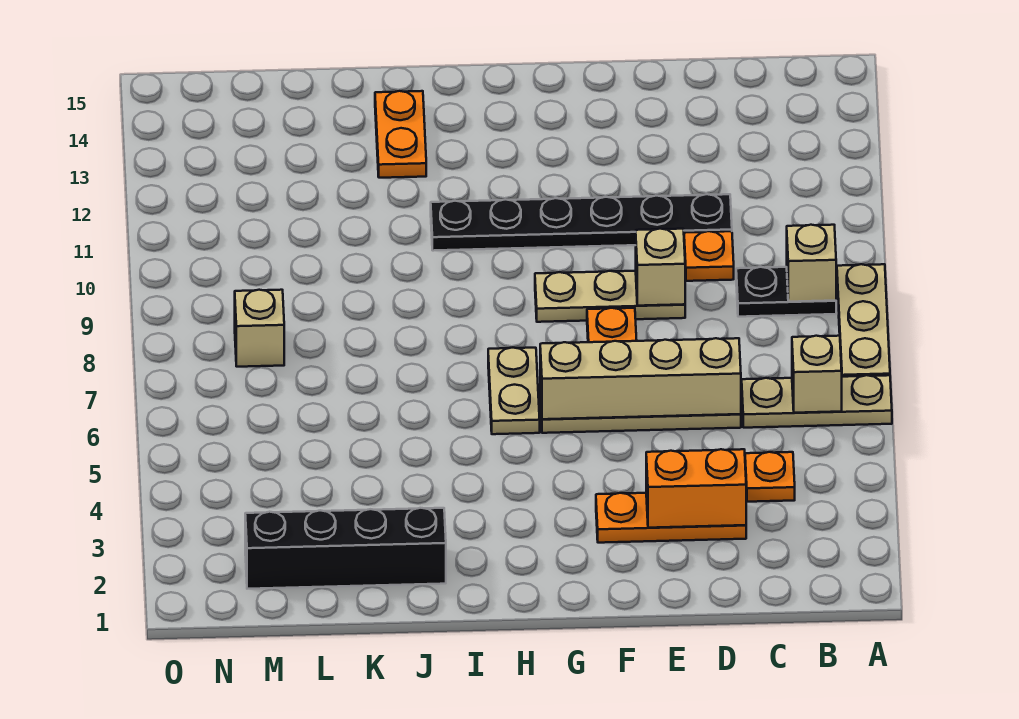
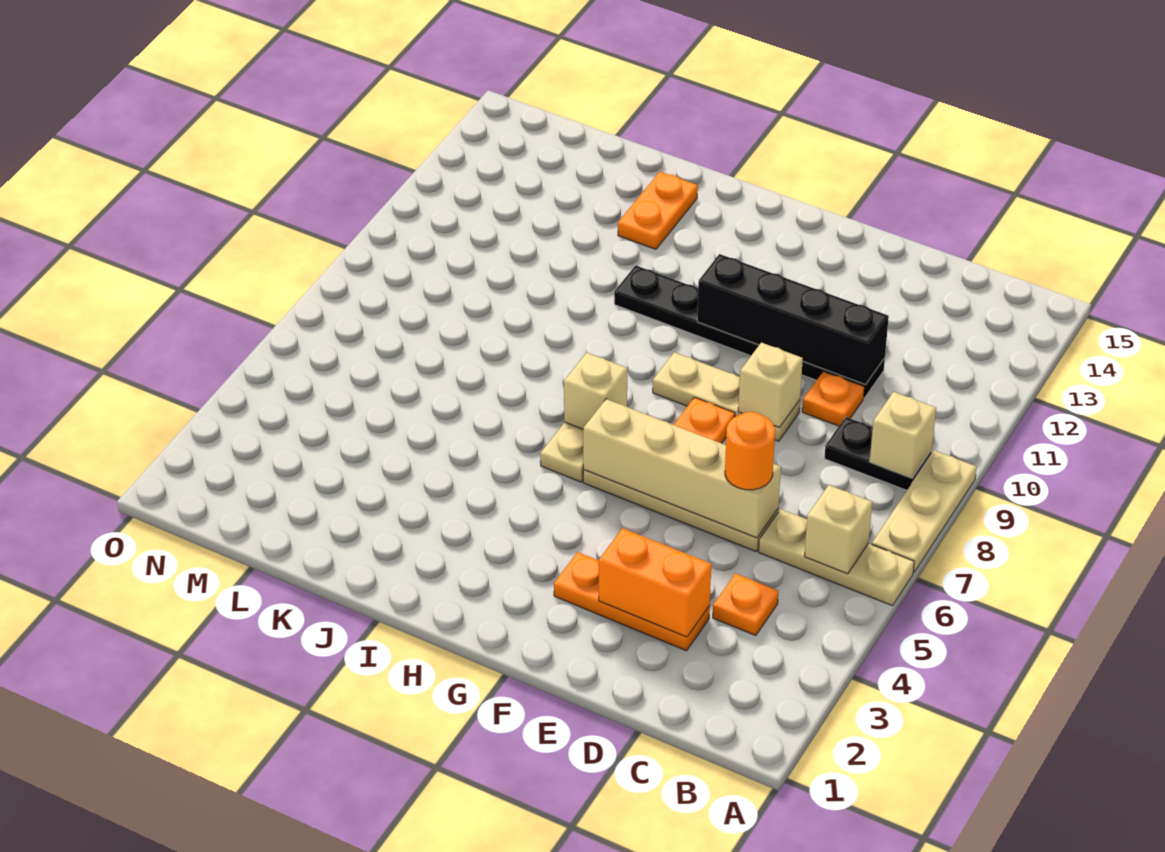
none -> orange 1x1 round brick [725,412,775,490]
black 1x4 brick [245,508,446,589] -> black 1x4 brick moved to [697,254,889,385]
tan 1x1 brick [235,290,284,367] -> tan 1x1 brick moved to [564,353,627,429]

